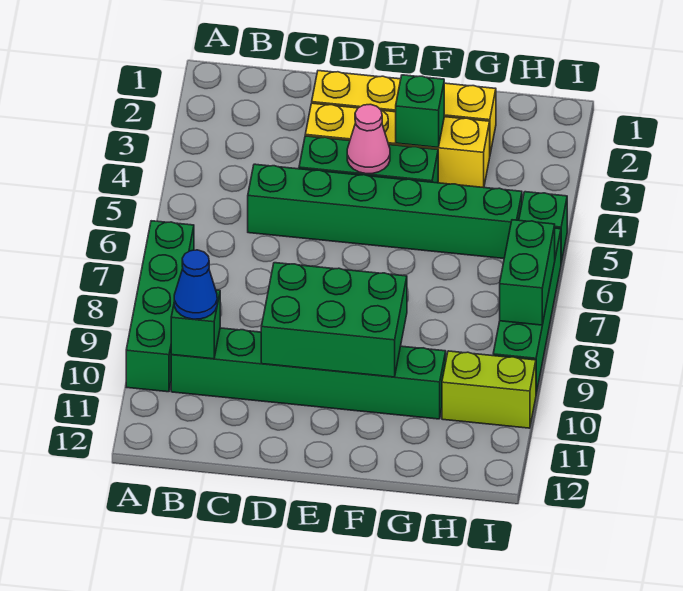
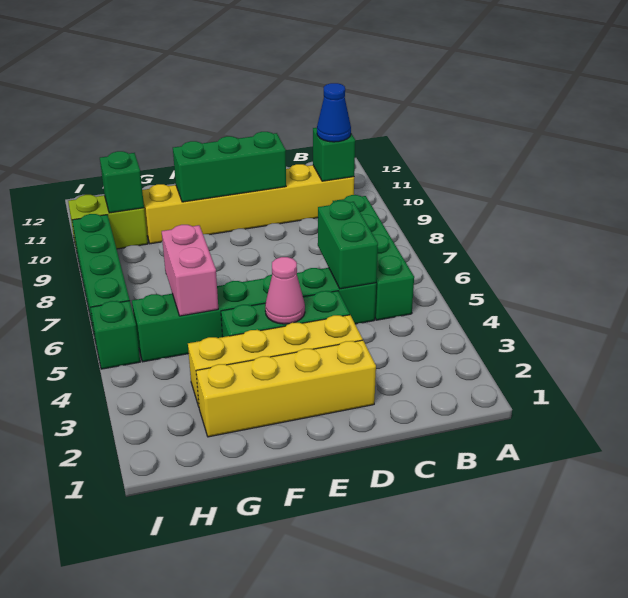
green 1x4 brick [126,221,194,392] -> green 1x4 brick moved to [333,195,414,320]
green 1x6 brick [171,328,446,419] -> yellow 1x6 brick [142,164,354,244]
green 2x3 brick [261,263,407,377] -> green 1x3 brick [173,132,286,202]
green 1x1 brick [396,75,444,147] -> green 1x1 brick moved to [100,151,144,213]
none -> pink 1x2 brick [162,225,218,316]
green 1x2 brick [500,220,555,325] -> green 1x2 brick moved to [318,201,378,289]

